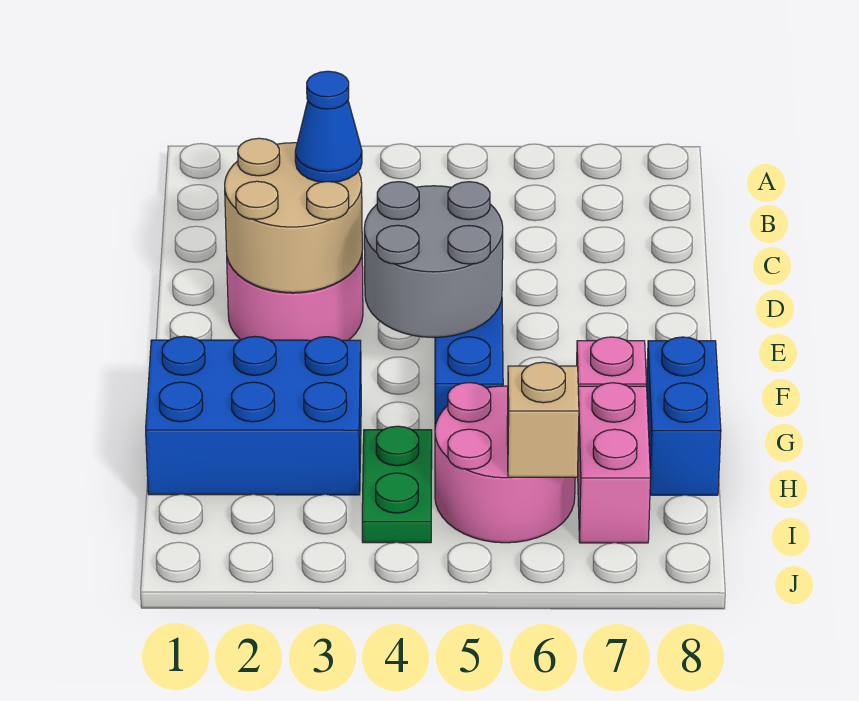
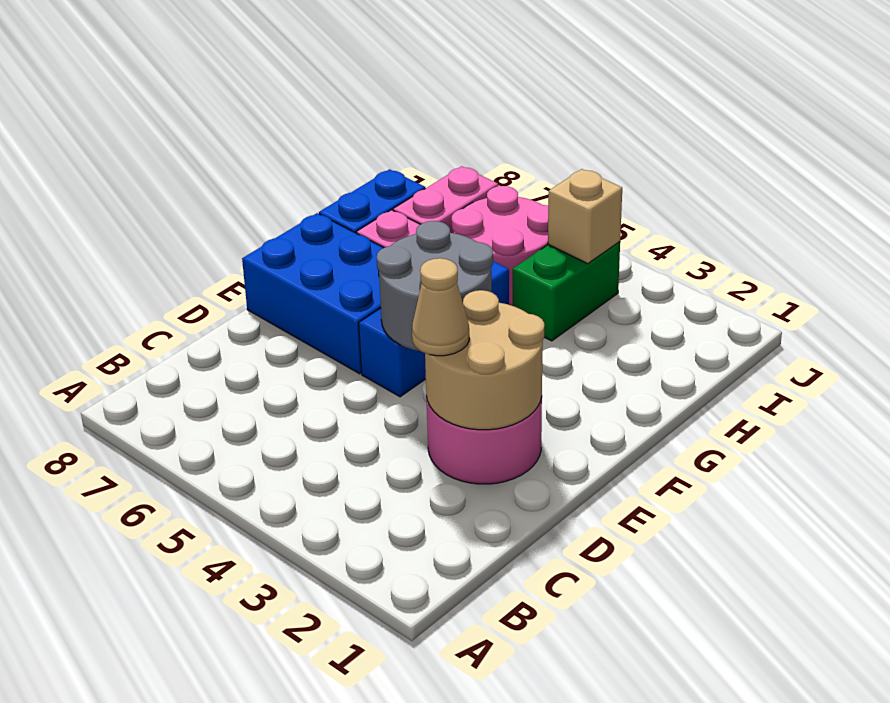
blue 1x1 cone [295,71,362,182] -> tan 1x1 cone [412,258,469,356]
blue 2x3 brick [146,336,361,495] -> blue 2x3 brick moved to [242,213,383,374]
green 1x2 plate [362,426,432,543] -> green 1x2 brick [513,242,620,341]
tan 1x1 brick [507,362,579,477] -> tan 1x1 brick moved to [548,169,622,264]

